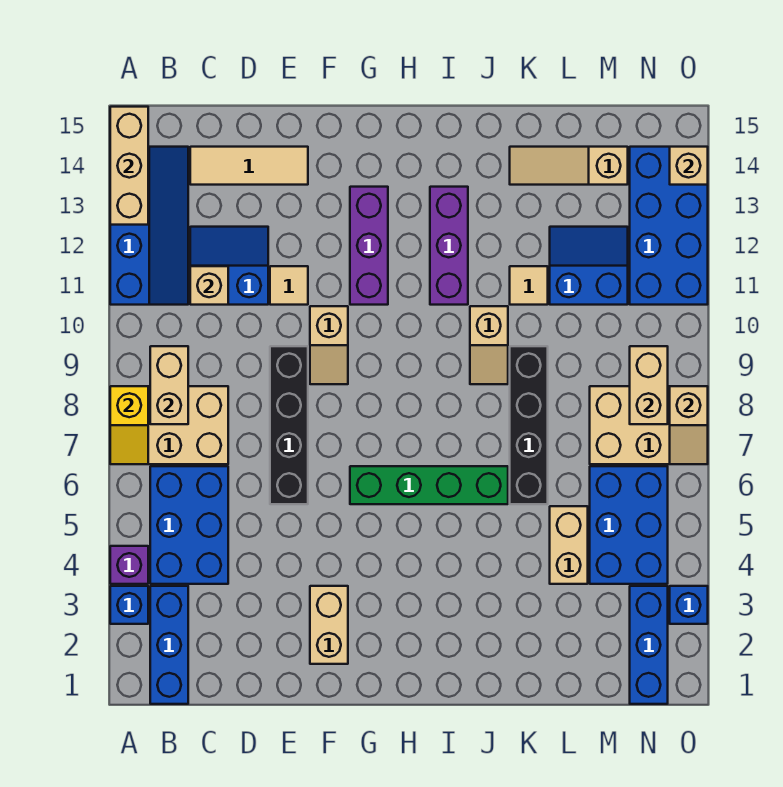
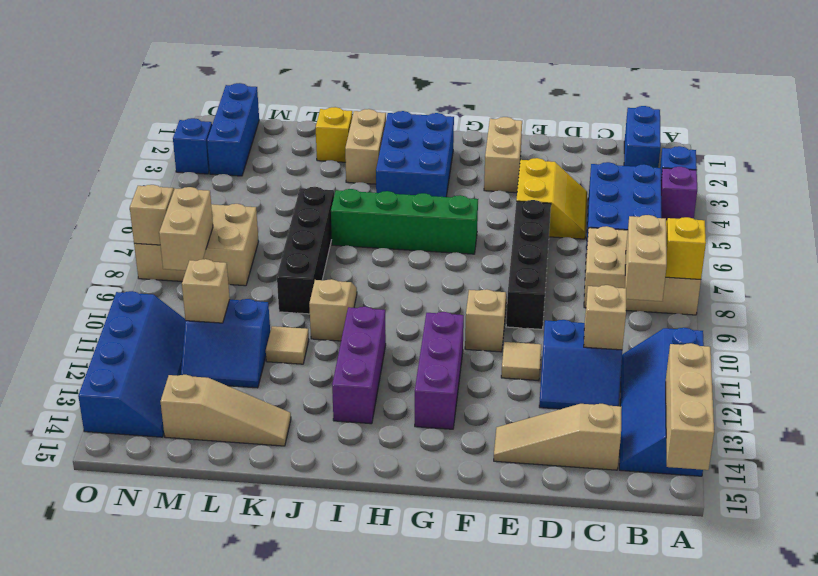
blue 1x3 brick [150,586,188,704] -> blue 1x2 brick [624,106,661,168]
tan 1x3 tile [190,147,308,185] -> tan 1x3 slope [494,404,622,470]
none -> yellow 2x2 slope [516,158,587,239]
none -> yellow 1x1 brick [316,107,352,162]
tan 1x2 brick [550,506,588,584] -> tan 1x2 brick moved to [345,109,386,184]
blue 2x3 brick [590,466,668,584] -> blue 2x3 brick moved to [376,111,454,197]
blue 2x4 brick [630,147,708,305] -> blue 2x4 slope [78,291,186,437]
tan 1x1 brick [670,147,708,185] -> tan 1x1 brick moved to [182,259,230,323]

